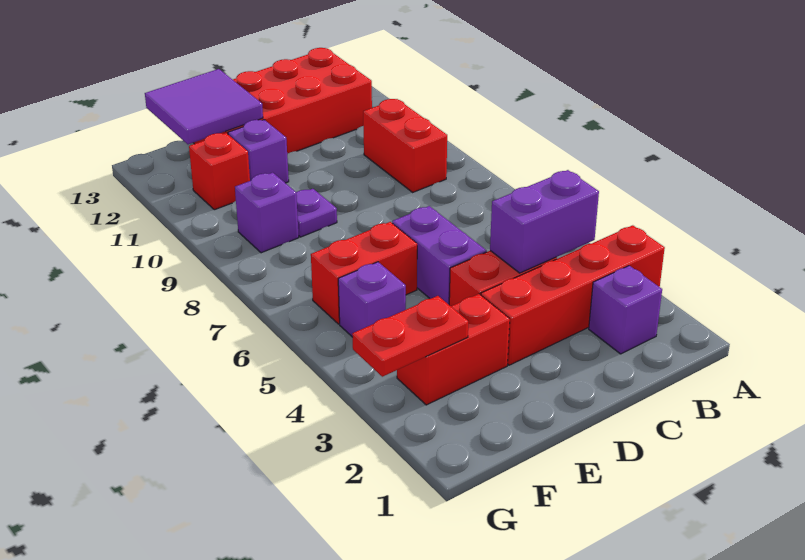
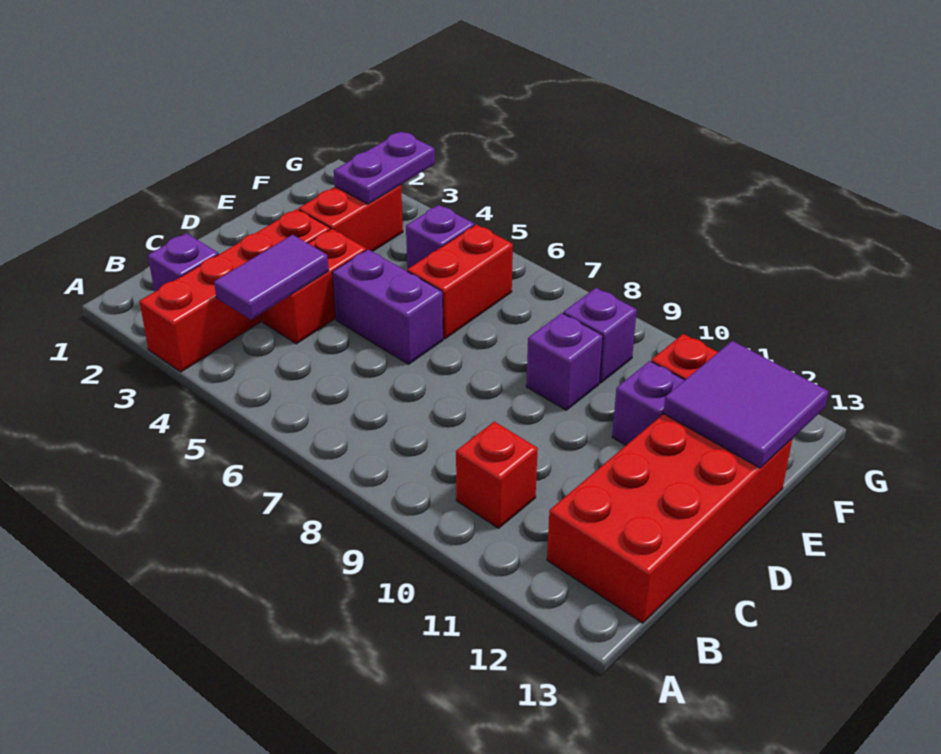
purple 1x2 brick [490,170,599,273] -> purple 1x2 tile [214,235,329,320]
red 1x2 brick [363,99,447,192] -> red 1x1 brick [456,421,538,528]
purple 1x1 plate [296,189,337,237] -> purple 1x1 brick [526,313,603,410]
red 1x2 plate [352,296,468,377] -> purple 1x2 plate [334,132,435,204]

